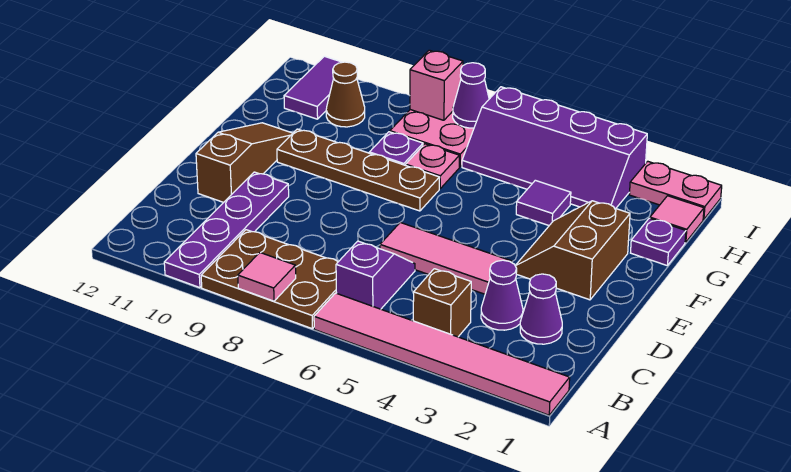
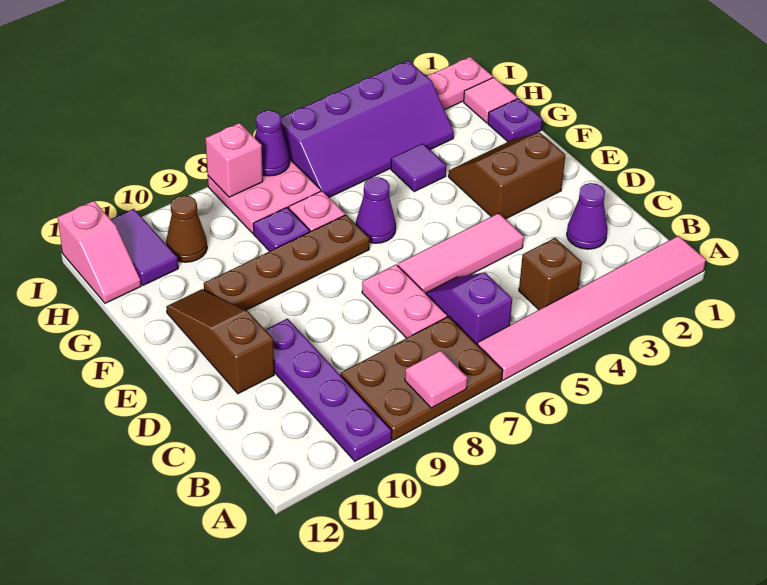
purple 1x1 cone [481,260,523,330] -> purple 1x1 cone moved to [356,177,396,243]
none -> pink 1x2 plate [362,265,447,338]
brown 2x2 slope [515,201,630,300] -> brown 2x2 slope turned to [448,132,565,219]
none -> pink 1x2 slope [58,201,141,303]

